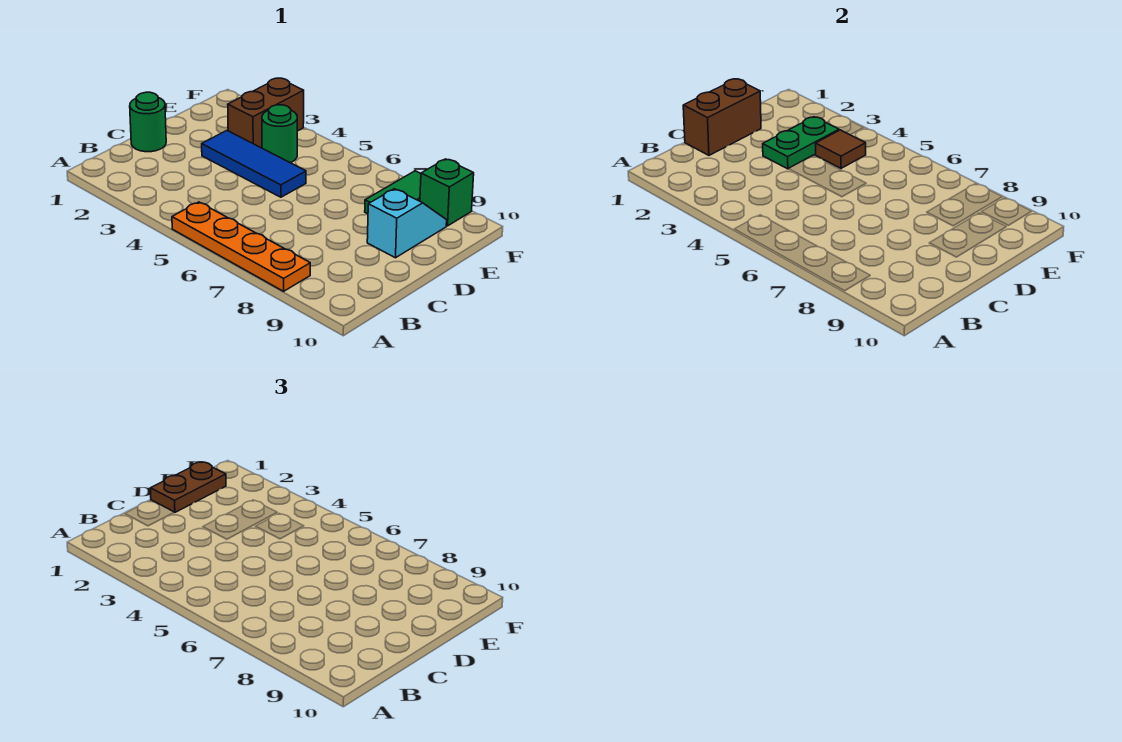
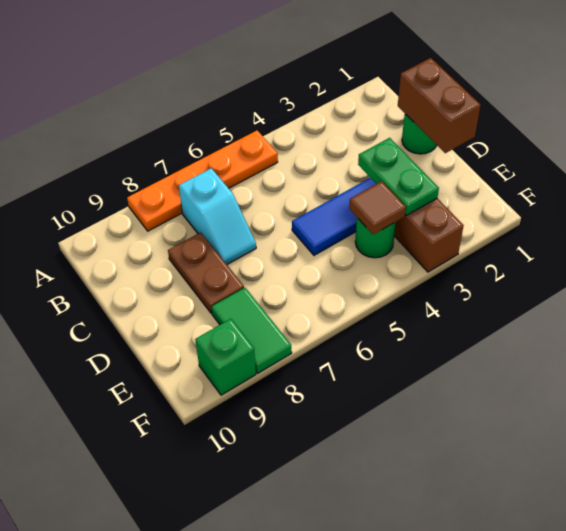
brown 1x2 plate [150,462,226,512] -> brown 1x2 plate moved to [168,232,244,314]
cyan 1x2 slope [367,189,447,258] -> cyan 1x2 slope moved to [179,168,256,264]

